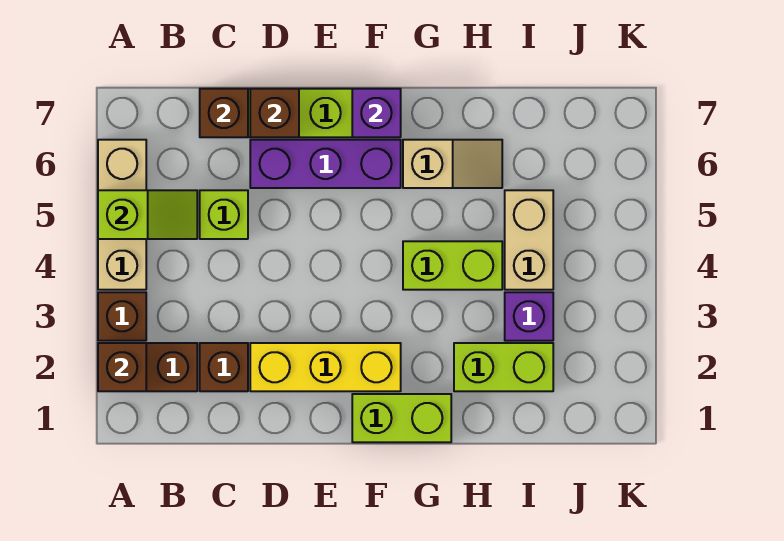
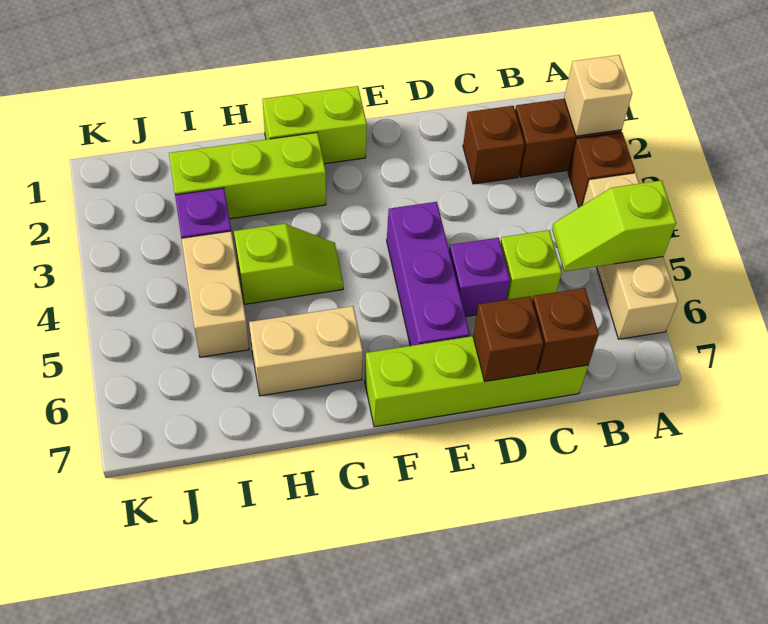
brown 1x1 brick [98,343,146,391] -> tan 1x1 brick [564,55,632,136]
yellow 1x3 brick [250,343,401,391] -> none
purple 1x3 brick [250,140,401,188] -> purple 1x3 brick turned to [387,202,470,346]
purple 1x1 brick [352,89,401,137] -> purple 1x1 brick moved to [449,237,510,317]
lime 1x2 brick [403,241,502,290] -> lime 1x2 slope [234,224,343,304]
tan 1x2 slope [403,140,502,188] -> tan 1x2 brick [249,306,363,396]
lime 1x2 brick [454,343,553,391] -> lime 1x3 brick [169,133,326,219]

